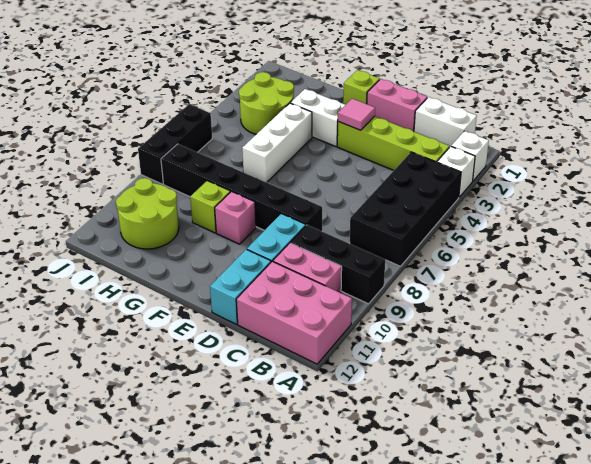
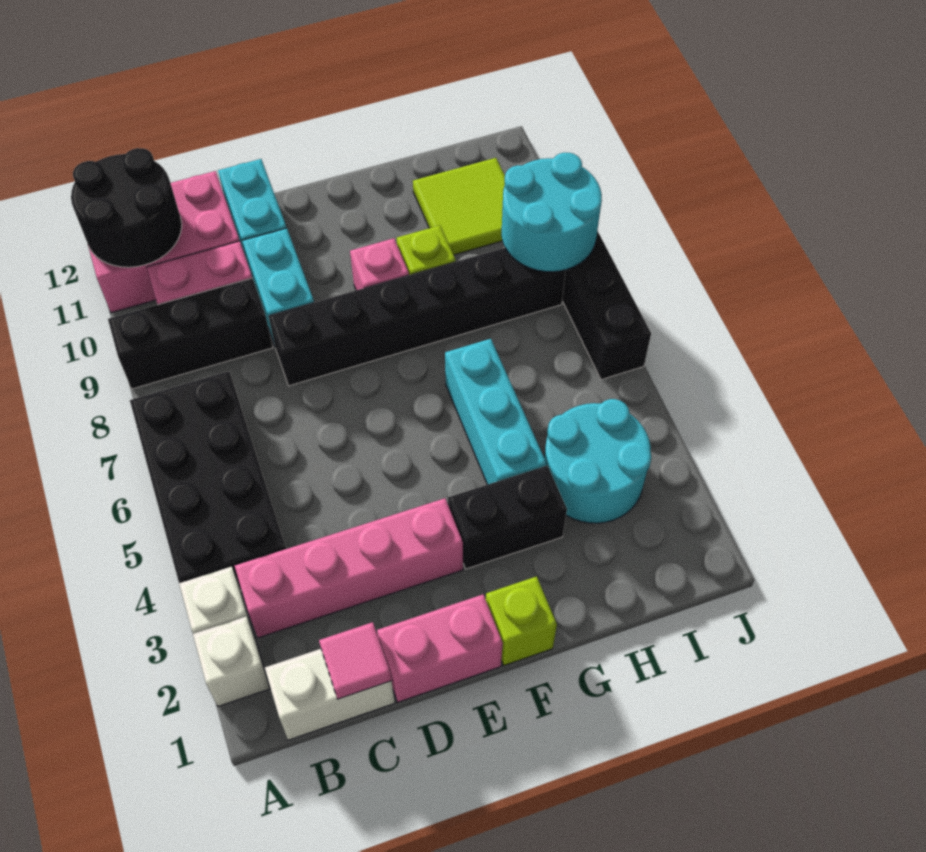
none -> black 2x2 round brick [71,148,182,267]
lime 1x4 brick [337,116,449,170] -> pink 1x4 brick [235,498,463,638]
pink 1x1 tile [338,99,375,130] -> pink 1x1 tile moved to [319,622,392,699]
white 1x2 brick [291,89,345,147] -> black 1x2 brick [448,466,567,569]
white 1x3 brick [242,103,312,182] -> cyan 1x3 brick [445,339,547,485]
lime 2x2 round brick [239,72,294,134] -> cyan 2x2 round brick [544,399,651,523]
lime 2x2 round brick [116,178,179,249] -> lime 2x2 tile [413,158,505,255]
none -> cyan 2x2 round brick [501,153,602,272]

